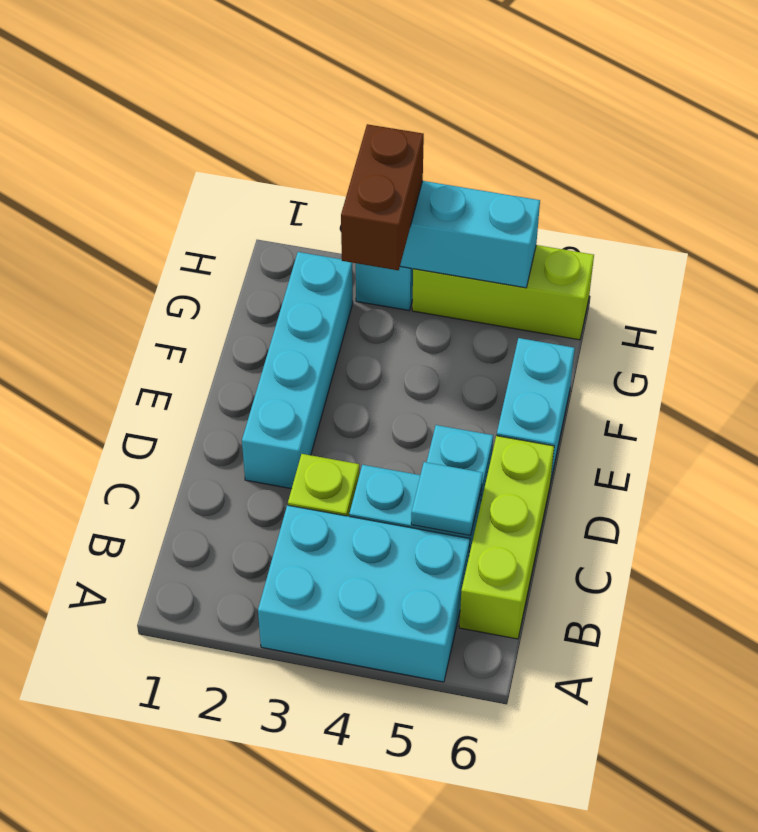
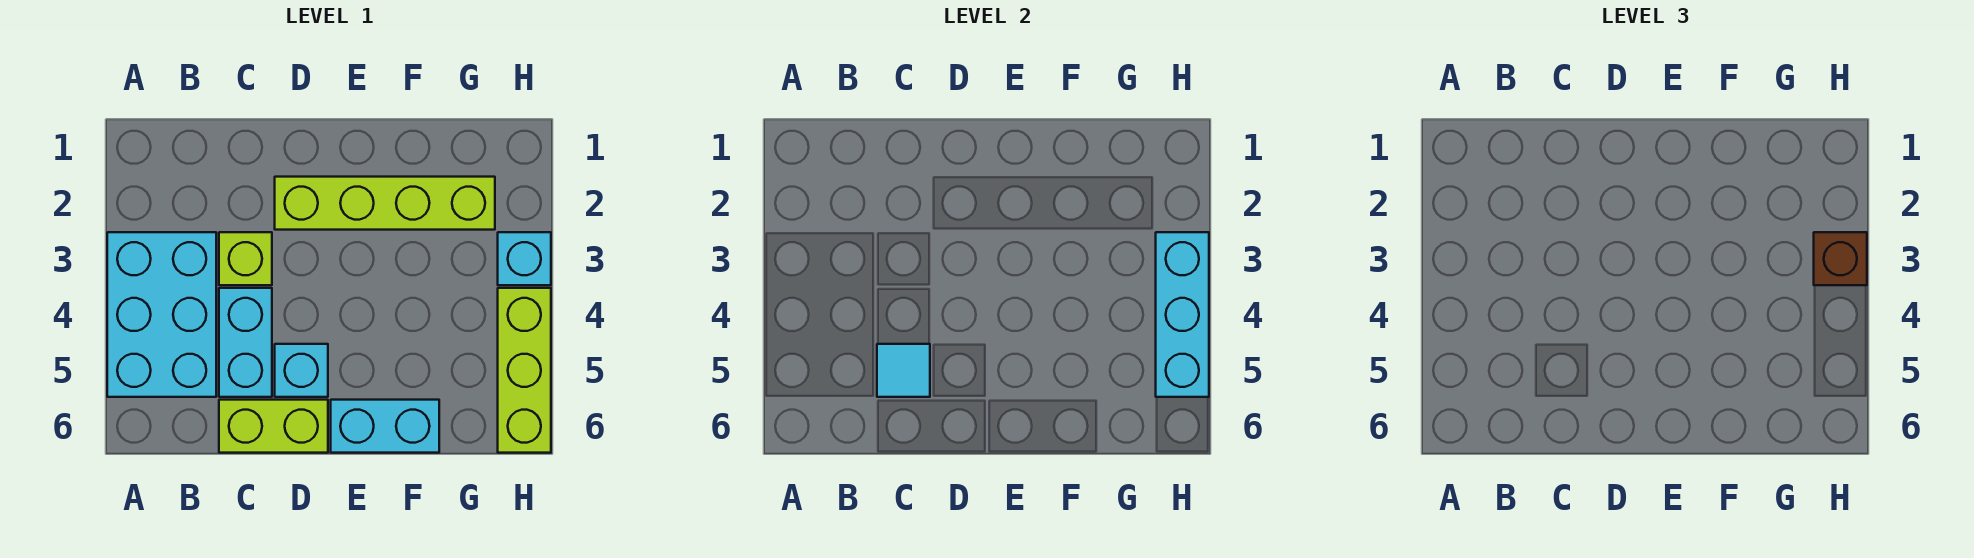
lime 1x3 brick [459,436,554,639] -> lime 1x2 brick [219,400,328,453]
cyan 1x4 brick [242,252,353,489] -> lime 1x4 brick [275,177,495,230]
brown 1x2 brick [341,124,424,270] -> brown 1x1 brick [1814,232,1867,285]

